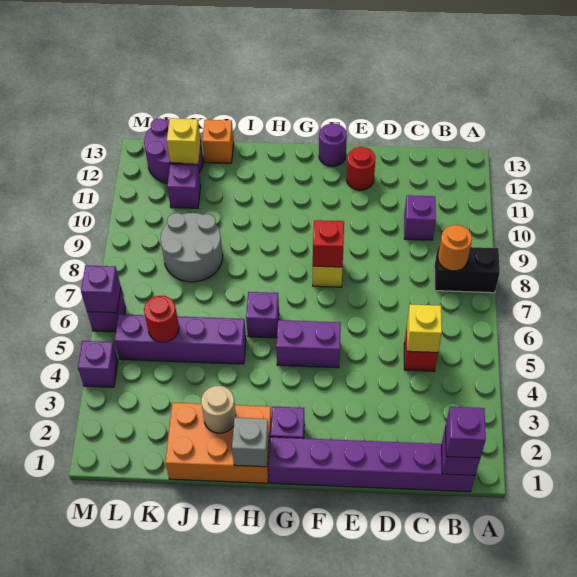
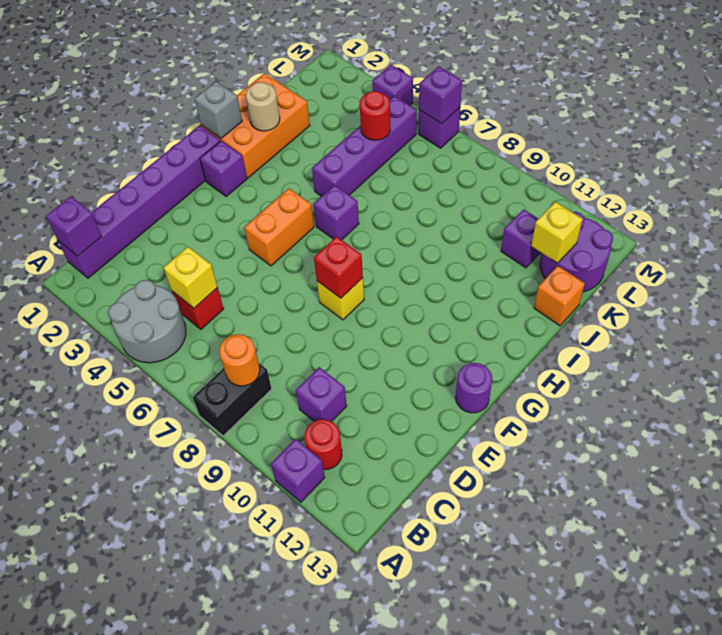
purple 1x1 brick [446,407,486,458] -> purple 1x1 brick moved to [271,439,325,502]
red 1x1 round brick [347,147,375,190] -> red 1x1 round brick moved to [304,419,342,470]
purple 1x2 brick [276,320,341,368] -> orange 1x2 brick [244,188,314,266]
grey 2x2 round brick [161,213,223,282] -> grey 2x2 round brick moved to [108,280,186,363]

